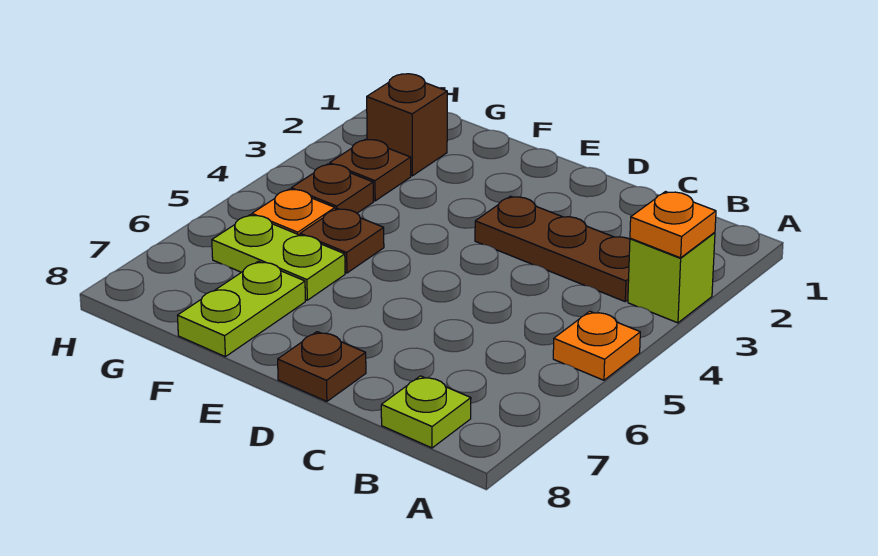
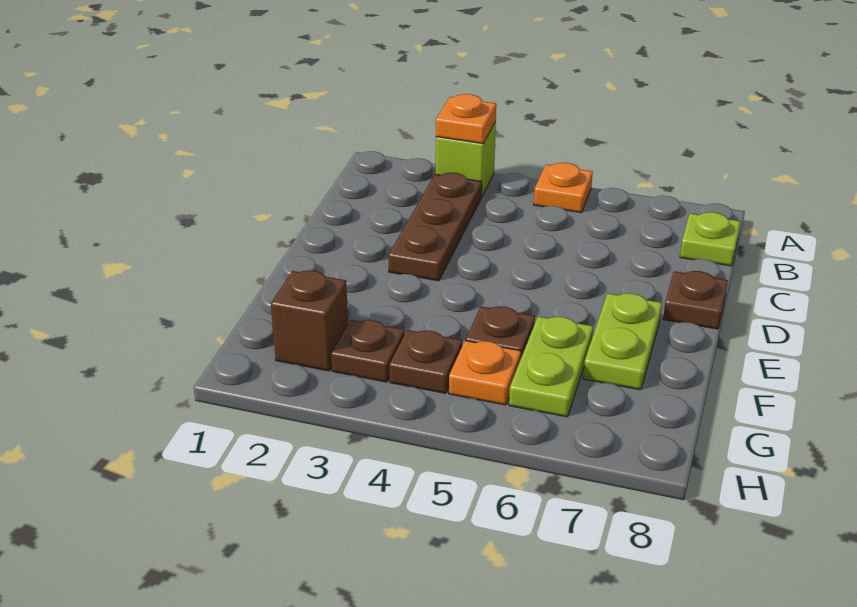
lime 1x2 plate [178,261,305,357] -> lime 1x2 plate turned to [583,293,662,390]

